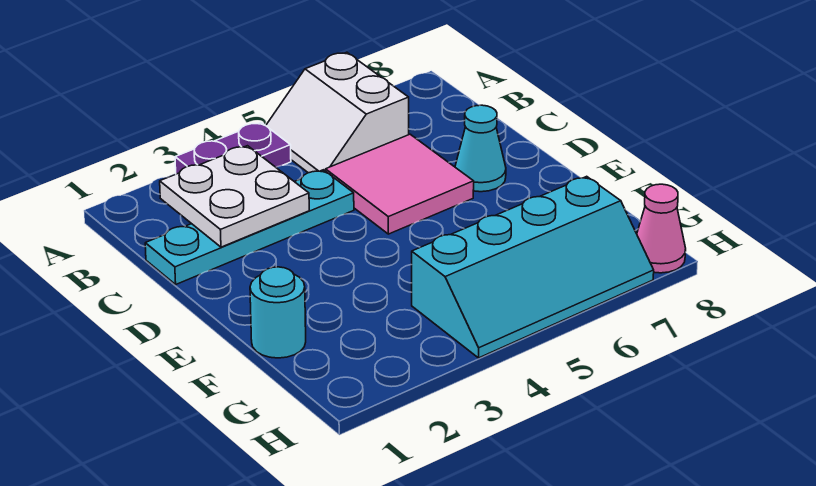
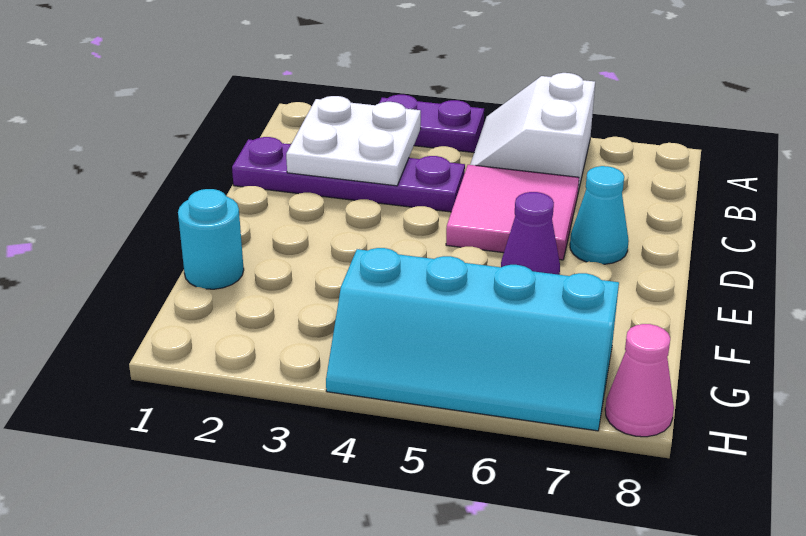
cyan 1x4 plate [145,170,354,284] -> purple 1x4 plate [232,137,465,212]
none -> purple 1x1 cone [501,192,560,275]

